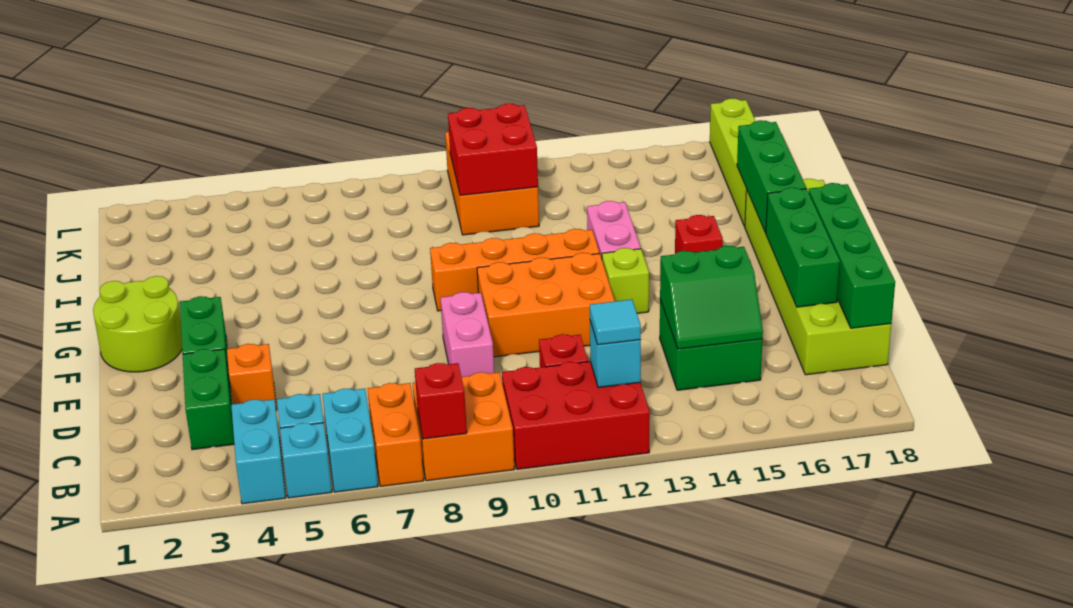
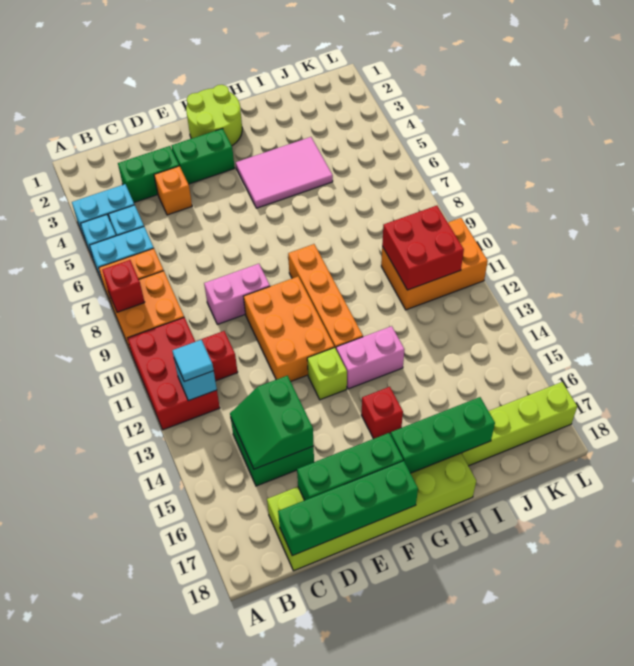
none -> pink 2x3 tile [236,137,333,208]

